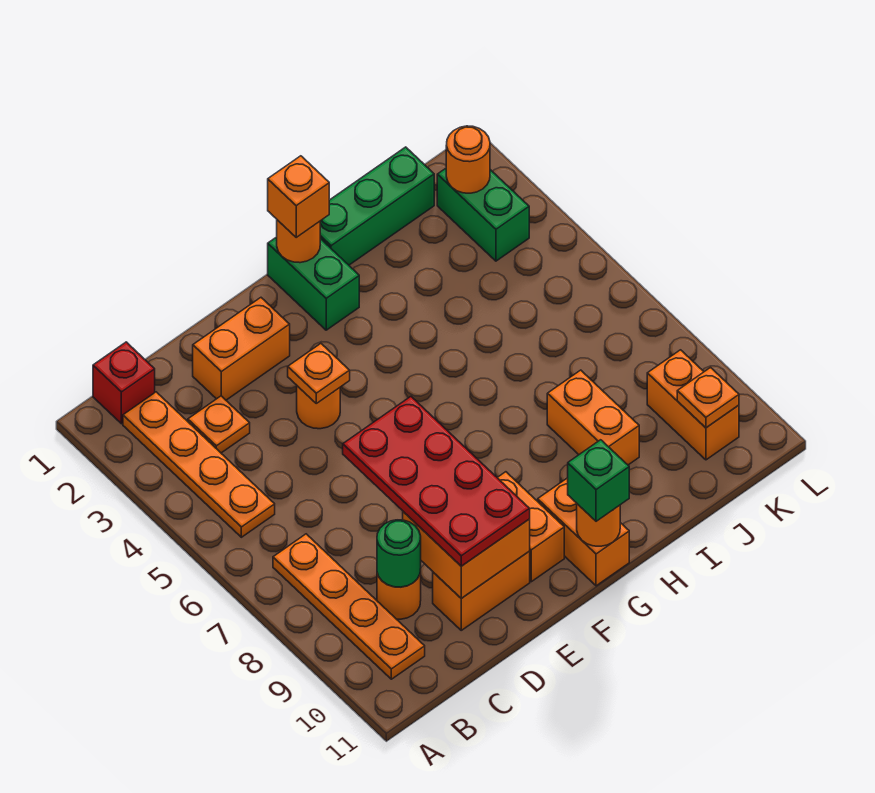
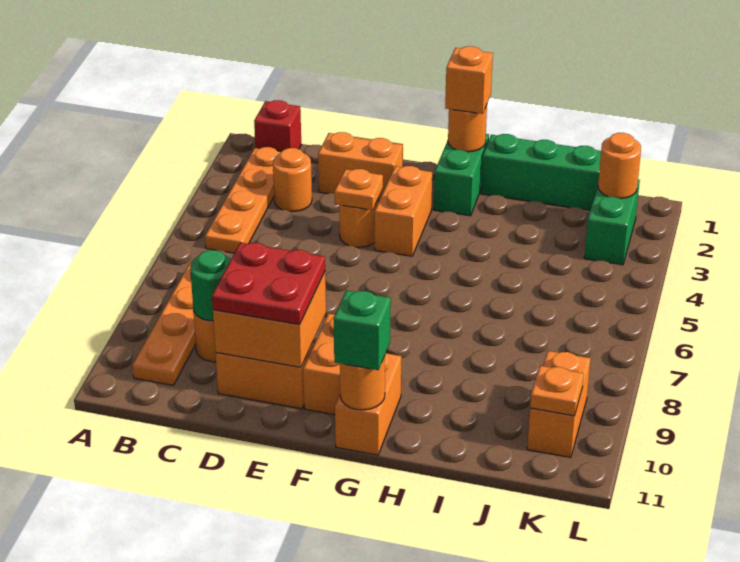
orange 1x1 plate [188,396,250,453] -> orange 1x1 round brick [273,148,312,212]
red 2x4 plate [343,397,530,566] -> red 2x2 plate [212,243,325,325]
orange 1x2 brick [547,370,639,465] -> orange 1x2 brick moved to [375,166,432,256]

